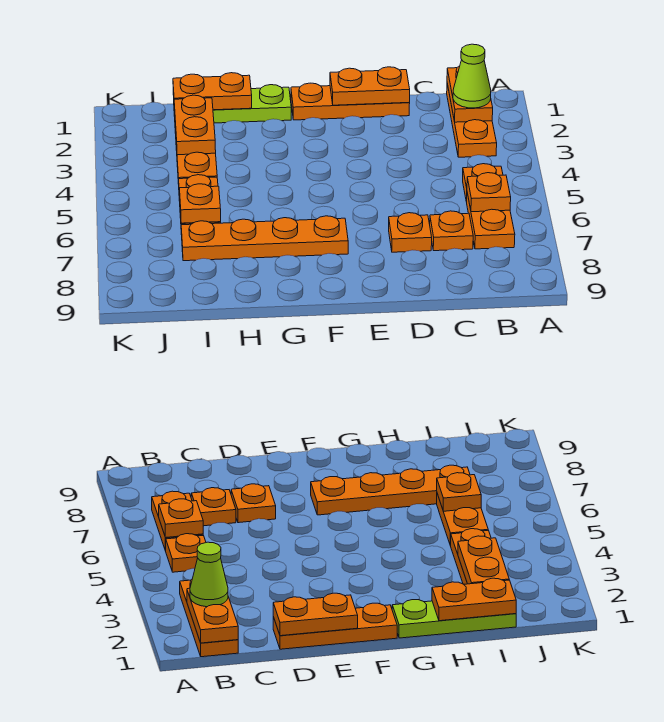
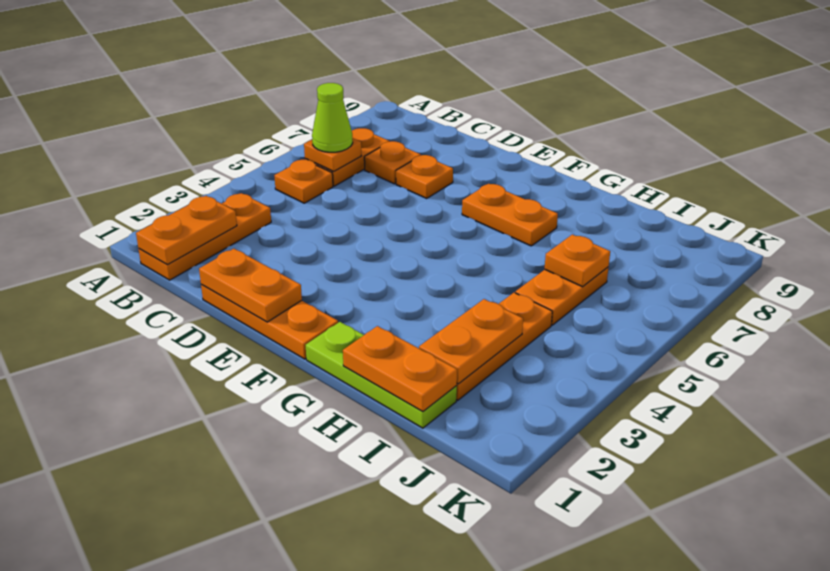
lime 1x1 cone [453,44,491,108] -> lime 1x1 cone moved to [312,83,353,152]
orange 1x4 plate [181,216,348,261] -> orange 1x2 plate [462,184,558,246]

